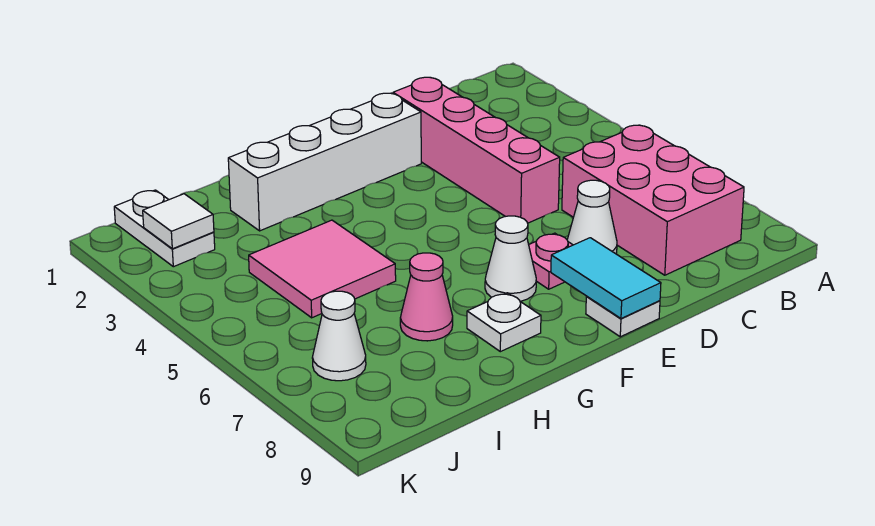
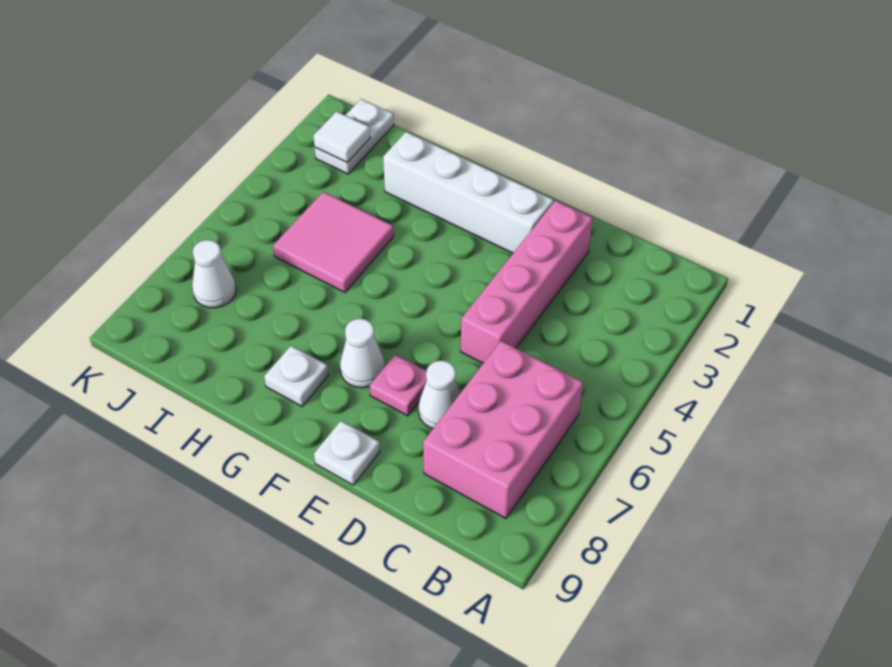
cyan 1x2 tile [551,238,661,318] -> none
pink 1x1 cone [400,253,453,341] -> none

